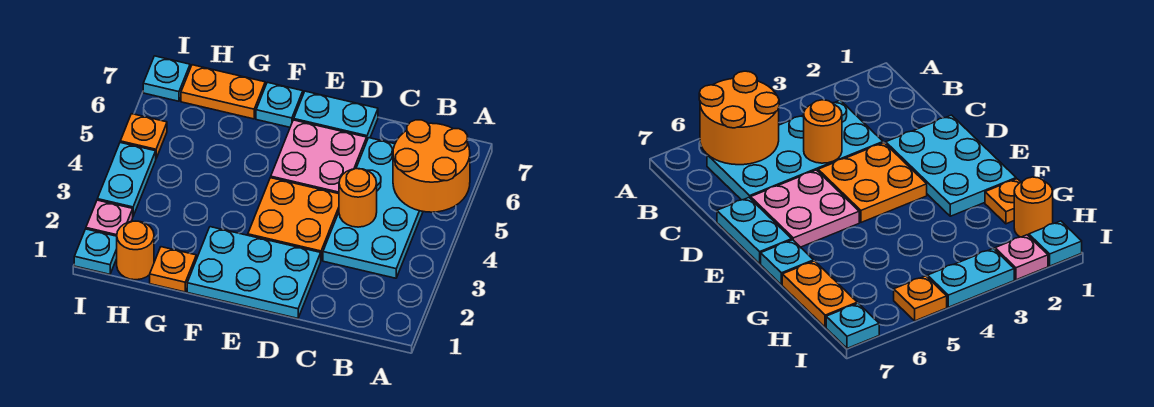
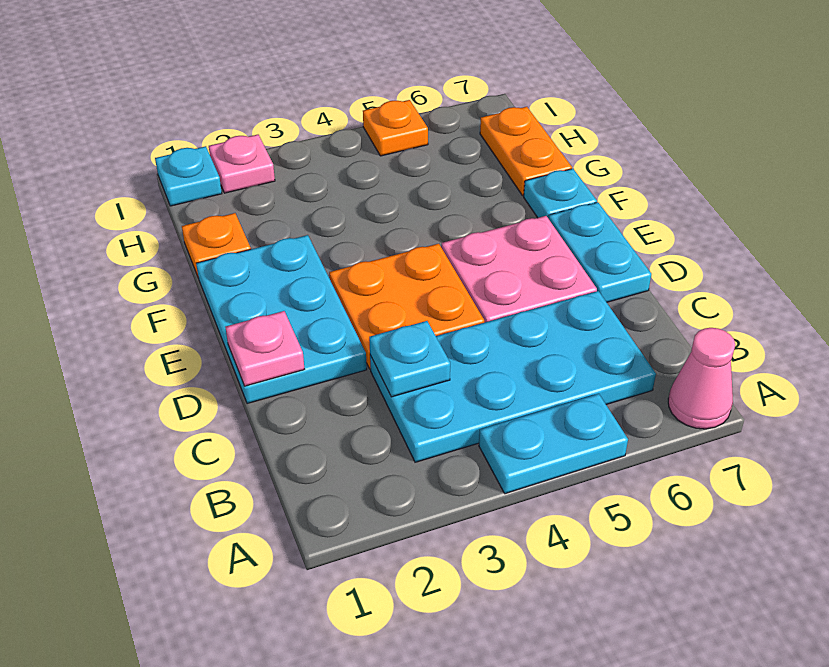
orange 2x2 round brick [393,120,470,212] -> none
none -> pink 1x1 cone [668,328,735,429]
orange 1x1 round brick [339,169,377,227] -> none
none -> pink 1x1 plate [226,311,304,386]
orange 1x1 round brick [117,221,154,280] -> none
cyan 1x2 plate [97,143,156,216] -> cyan 1x2 plate moved to [479,394,628,494]
cyan 1x1 plate [143,56,190,101] -> cyan 1x1 plate moved to [369,321,450,397]

